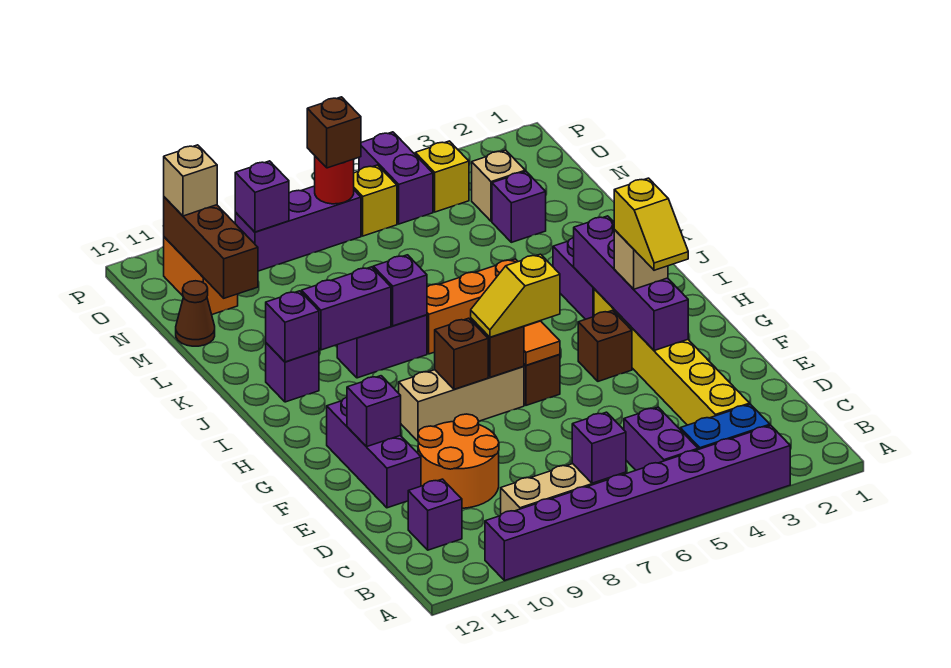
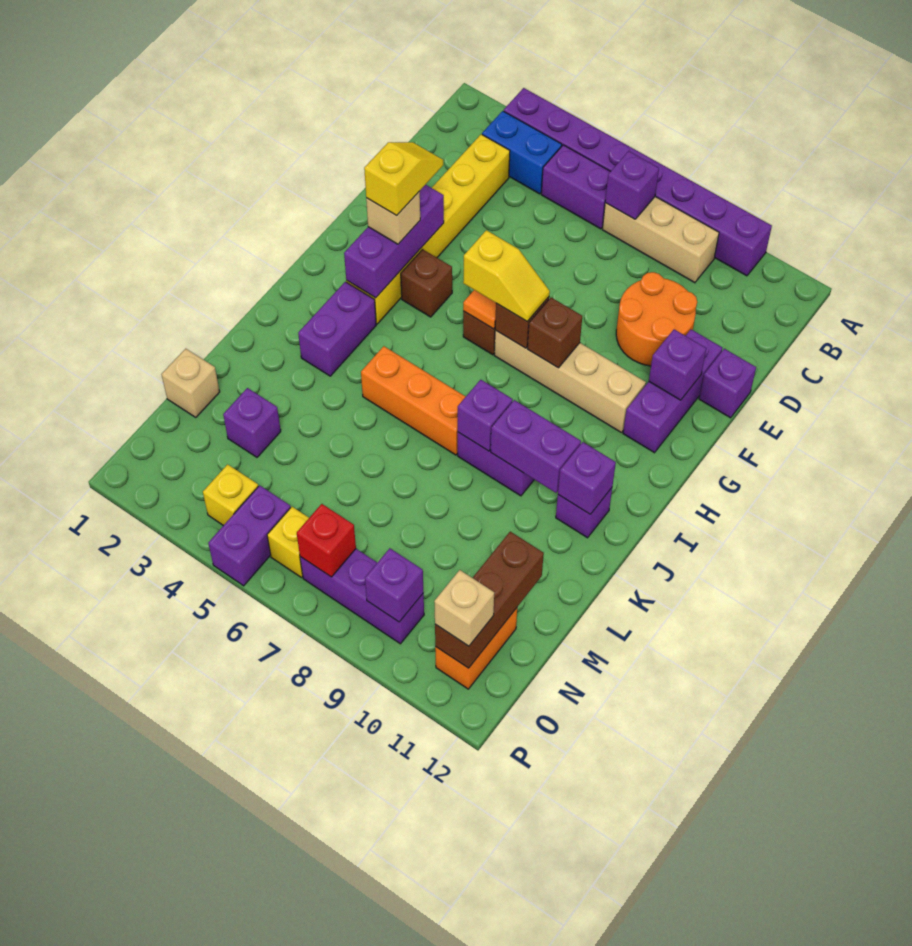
purple 1x2 brick [624,407,698,470] -> purple 1x2 brick turned to [541,145,611,229]
purple 1x1 brick [408,479,462,550] -> purple 1x1 brick moved to [699,349,756,418]
purple 1x4 brick [574,216,688,351] -> purple 1x3 brick [344,185,444,298]
tan 1x3 brick [399,366,524,441] -> tan 1x4 brick [494,330,646,433]
brown 1x1 cone [176,281,215,346] -> none
tan 1x1 brick [472,150,525,221] -> tan 1x1 brick moved to [161,349,220,418]
red 1x1 round brick [315,156,354,204] -> red 1x1 brick [297,504,356,577]
brown 1x1 brick [307,97,361,168] -> none

